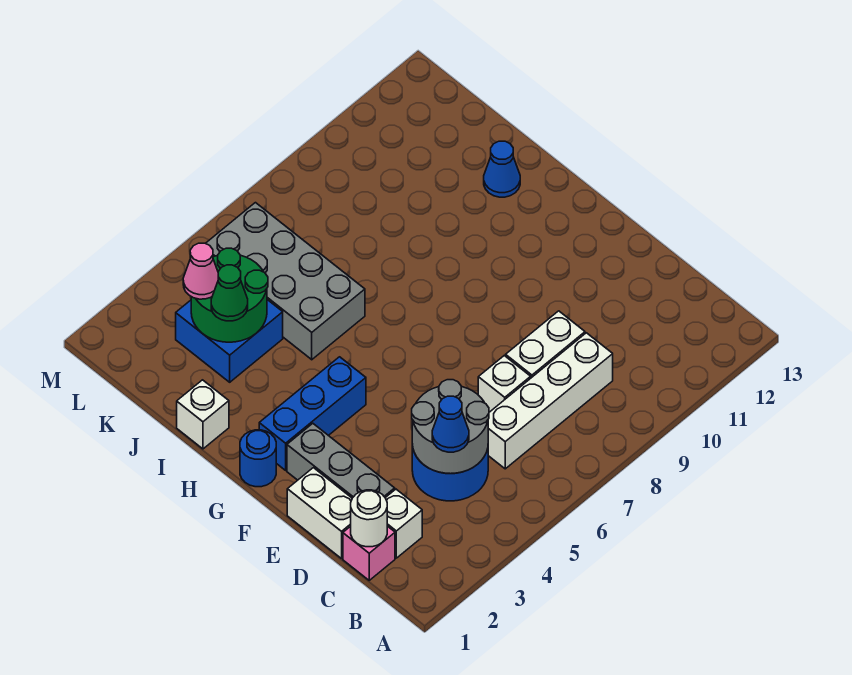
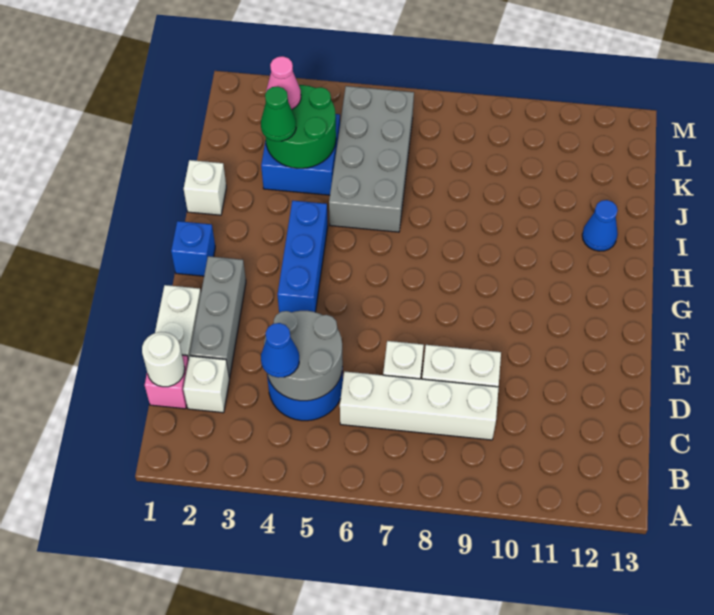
blue 1x1 round brick [240,430,276,487] -> blue 1x1 brick [171,221,215,276]
blue 1x3 brick [259,357,366,470] -> blue 1x3 brick turned to [277,201,328,313]

